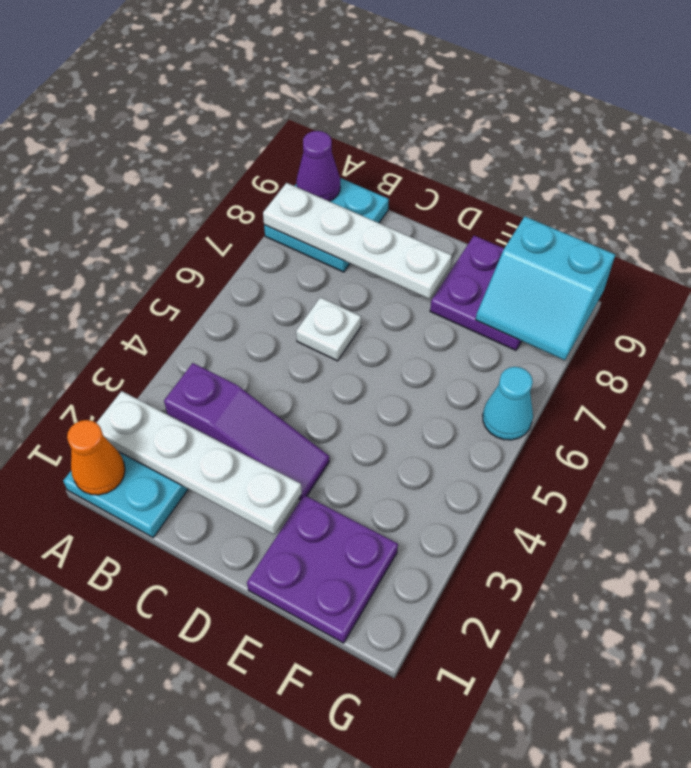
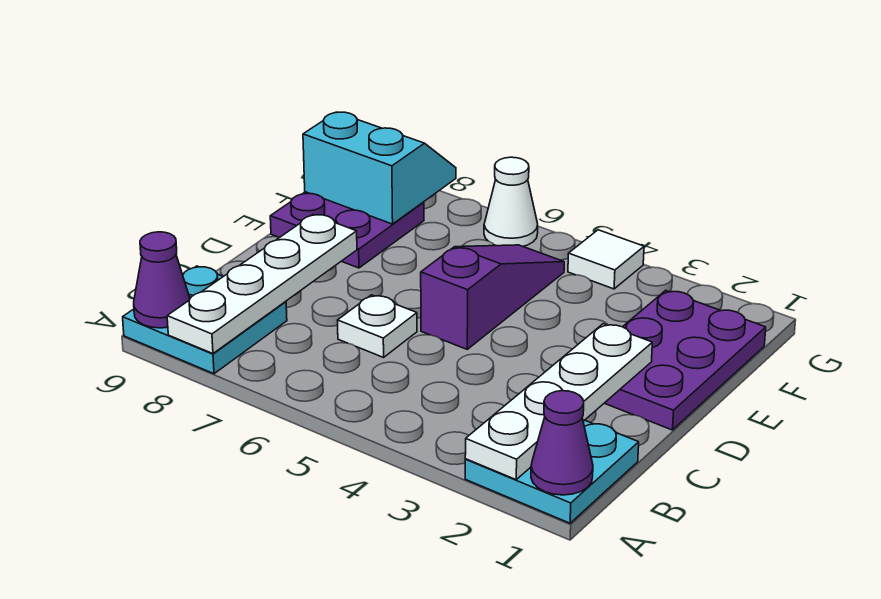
orange 1x1 cone [67,420,125,495] -> purple 1x1 cone [531,391,593,495]
purple 1x3 slope [164,363,329,499] -> purple 1x3 slope moved to [421,245,564,349]
purple 2x2 plate [247,495,398,643] -> purple 2x3 plate [605,290,766,430]
cyan 2x2 slope [476,217,615,360] -> cyan 2x2 slope turned to [303,112,456,224]
none -> white 1x1 tile [568,230,644,289]
cyan 1x1 cone [483,367,533,440] -> white 1x1 cone [484,157,538,246]

